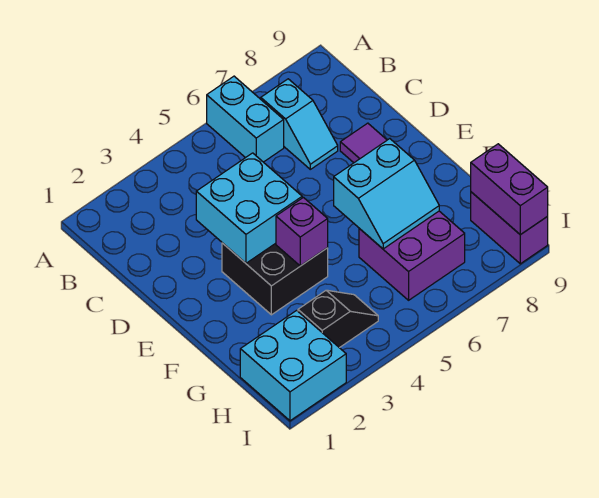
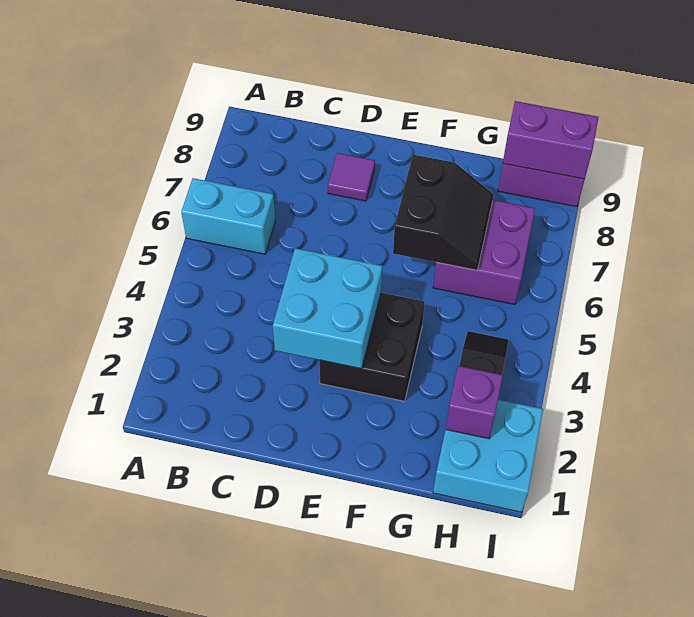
cyan 1x2 slope [261,79,338,169] -> none
purple 1x1 brick [276,198,328,266] -> purple 1x1 brick moved to [446,366,503,439]
cyan 2x2 slope [334,139,439,249] -> black 2x2 slope [393,155,494,270]

